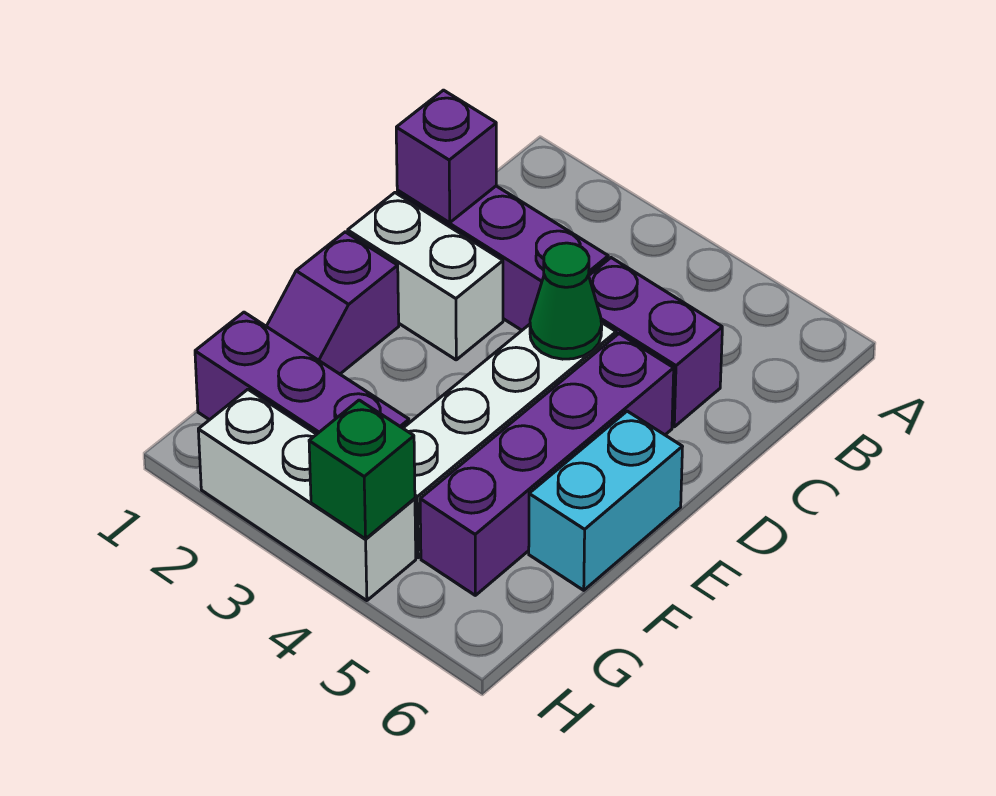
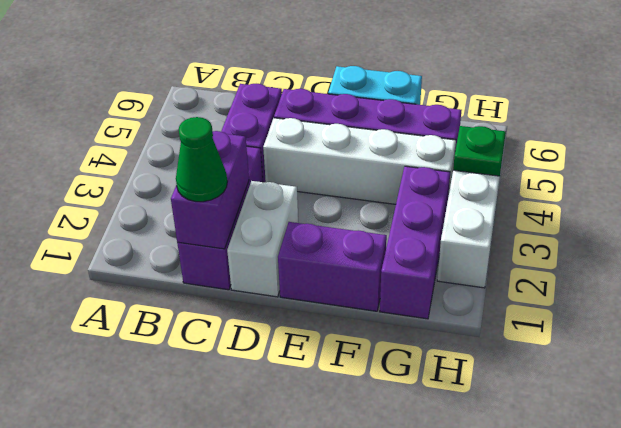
purple 1x1 brick [396,90,496,223] -> purple 1x2 brick [171,131,249,249]
green 1x1 cone [530,243,602,359] -> green 1x1 cone moved to [176,117,227,202]
purple 1x2 slope [267,232,399,374] -> purple 1x2 brick [278,222,387,311]
green 1x1 brick [309,400,415,539] -> green 1x1 plate [453,126,506,176]

